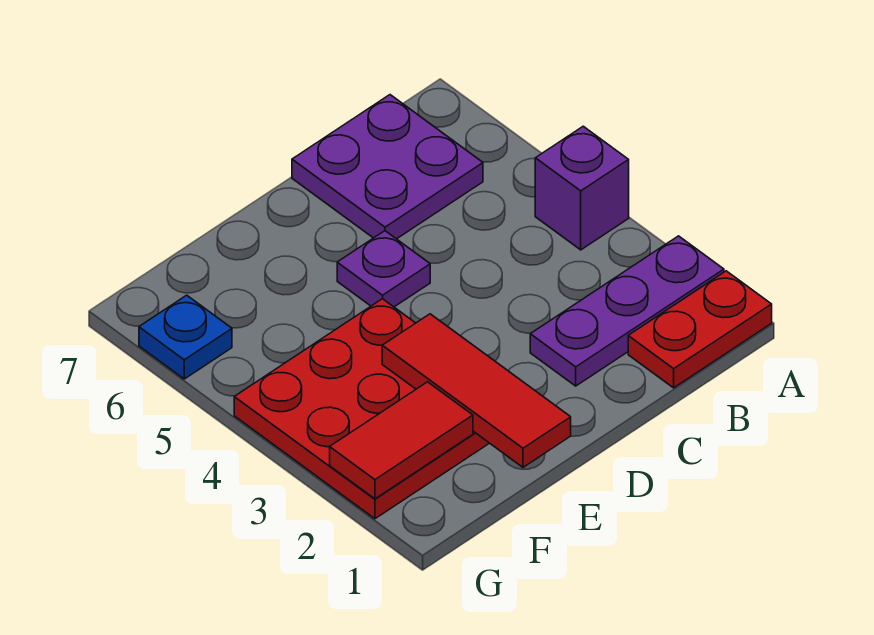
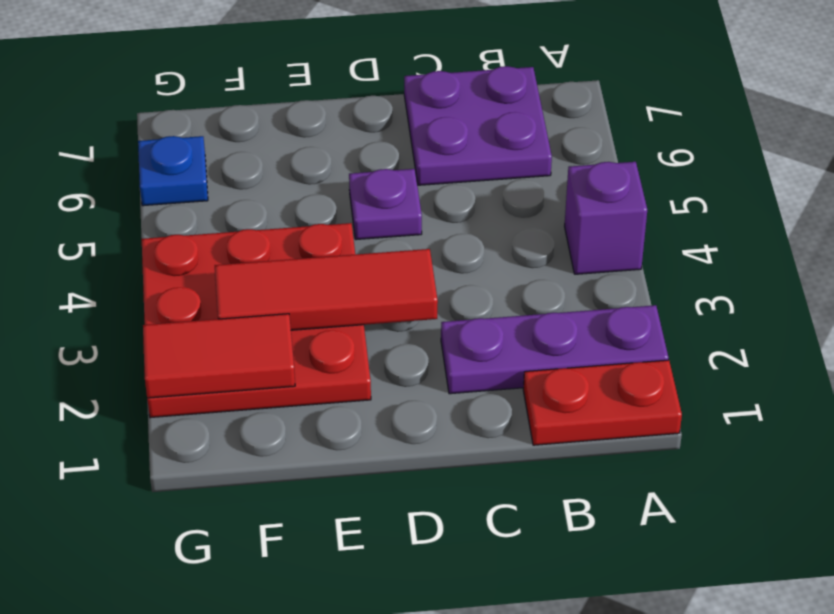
red 1x3 tile [382,314,571,467] -> red 1x3 tile turned to [215,249,438,330]

